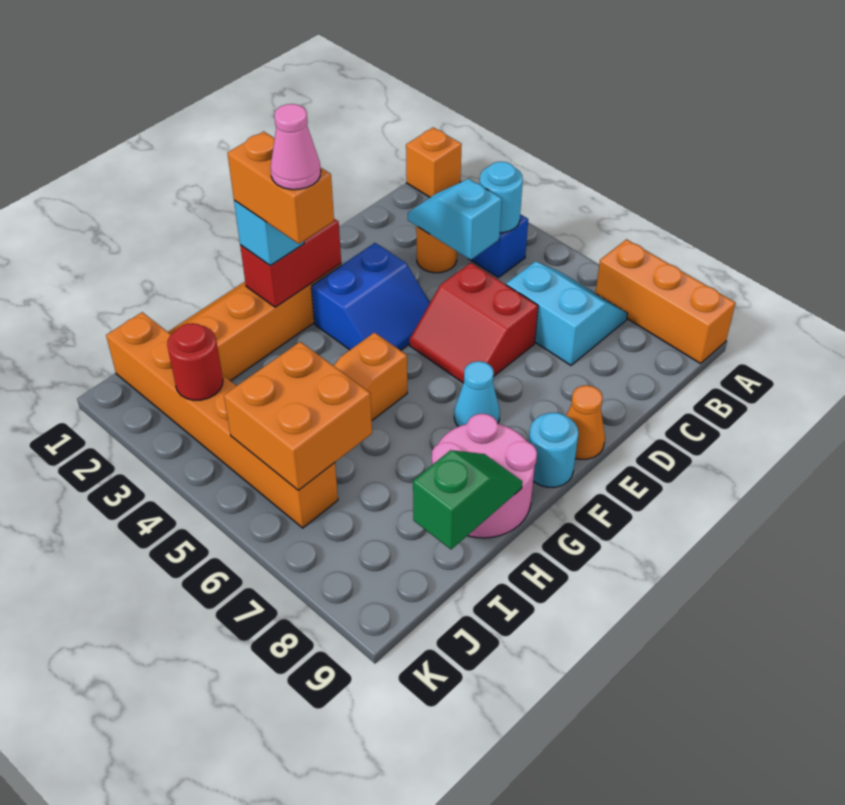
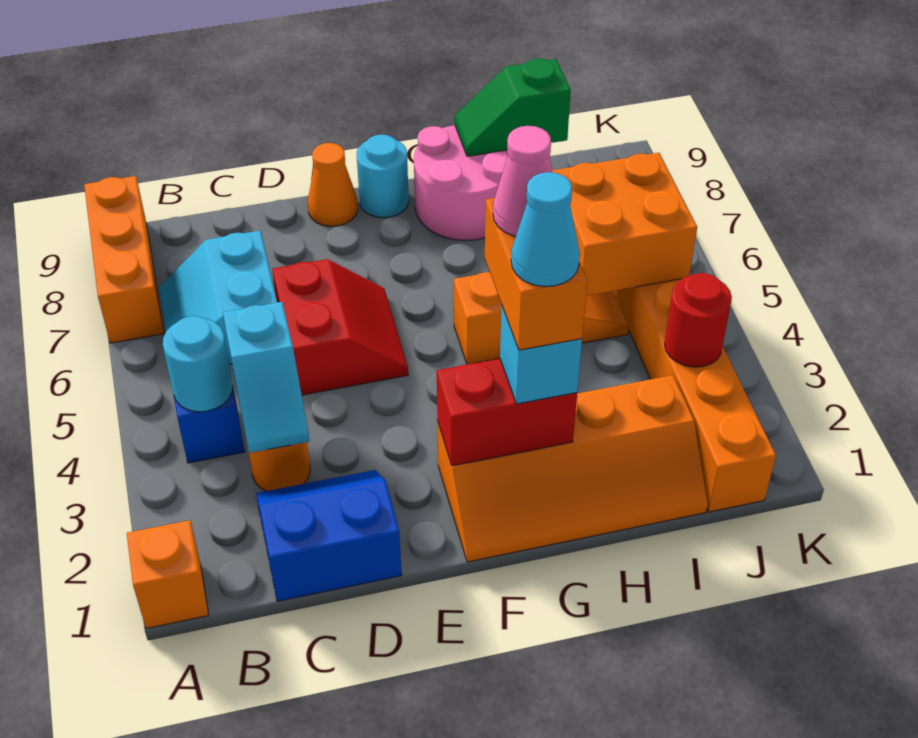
blue 2x2 slope [311,243,430,350] -> blue 2x2 slope moved to [256,470,402,601]
cyan 1x1 cone [454,361,500,427] -> cyan 1x1 cone moved to [511,172,580,287]

